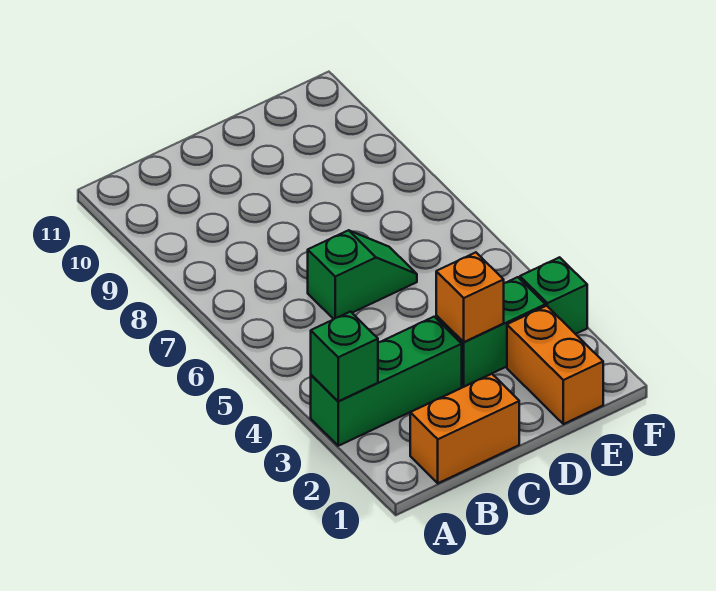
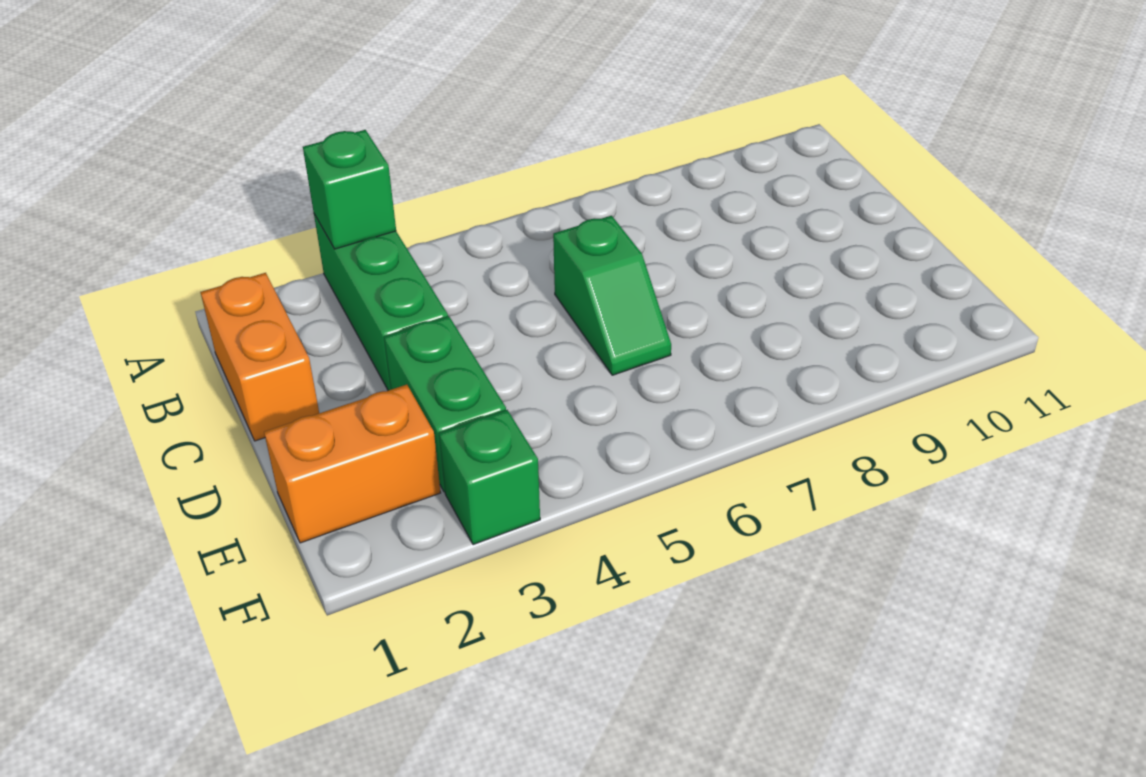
orange 1x1 brick [436,252,504,342] -> none

